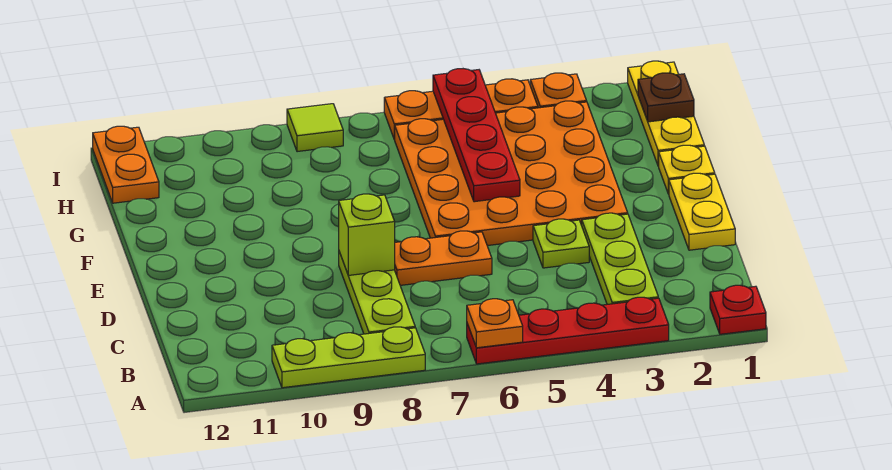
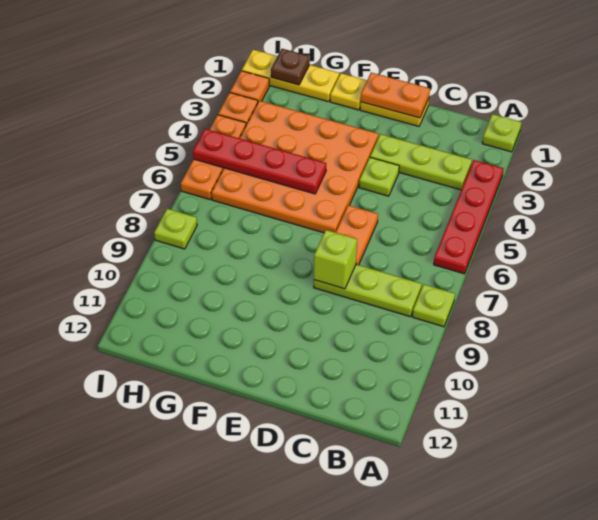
red 1x1 plate [710,285,766,334] -> lime 1x1 plate [482,114,521,152]
orange 1x1 plate [467,299,523,348] -> orange 1x1 plate moved to [230,71,269,102]
lime 1x3 plate [272,327,425,388] -> lime 1x1 plate [412,284,455,327]
orange 1x2 plate [93,126,159,203] -> orange 1x2 plate moved to [361,73,430,118]
lime 1x1 tile [287,104,343,152] -> lime 1x1 plate [154,209,197,249]

